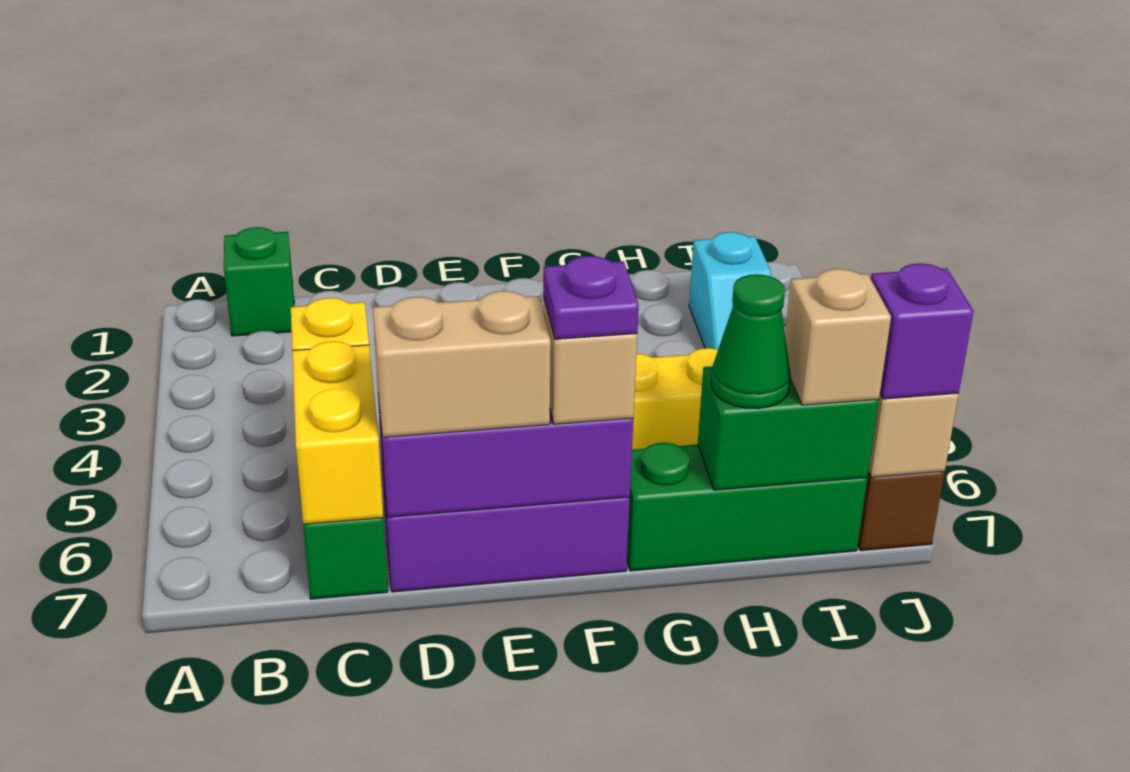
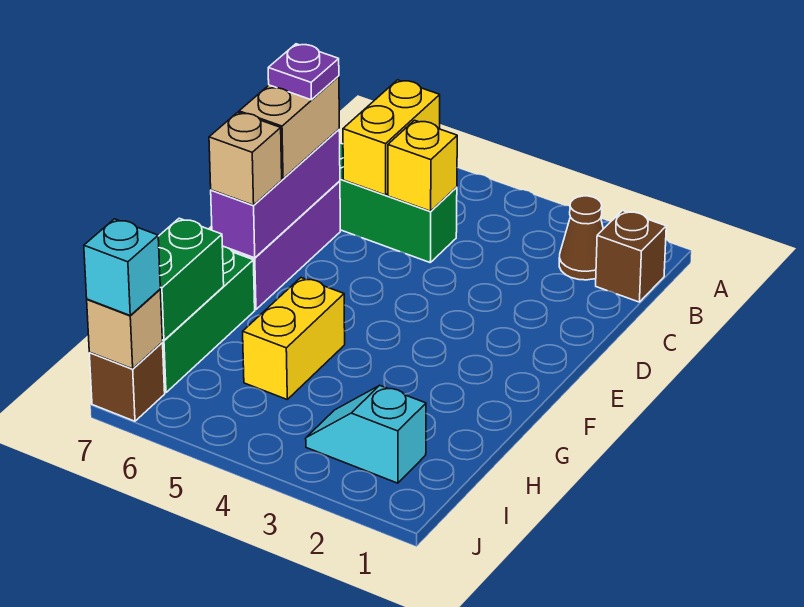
green 1x1 brick [224,227,294,336] -> brown 1x1 brick [596,211,666,302]
none -> brown 1x1 cone [559,196,603,280]
yellow 1x2 brick [292,341,383,524] -> yellow 1x2 brick turned to [343,80,440,195]
purple 1x1 plate [543,256,639,339] -> purple 1x1 plate moved to [268,44,339,100]
green 1x1 cone [711,274,791,409] -> none
tan 1x1 brick [785,269,891,405] -> none
purple 1x1 brick [871,263,974,399] -> cyan 1x1 brick [84,219,160,316]

